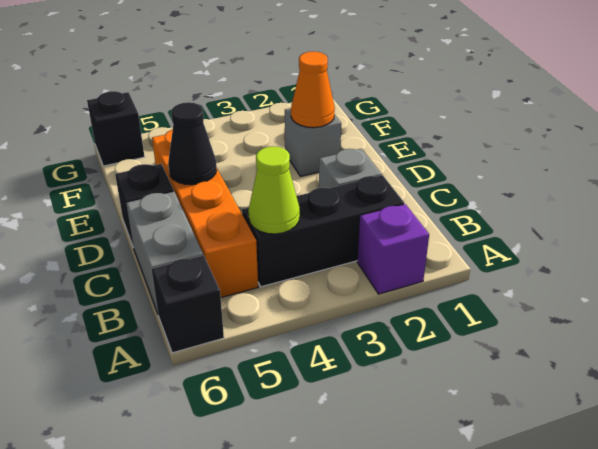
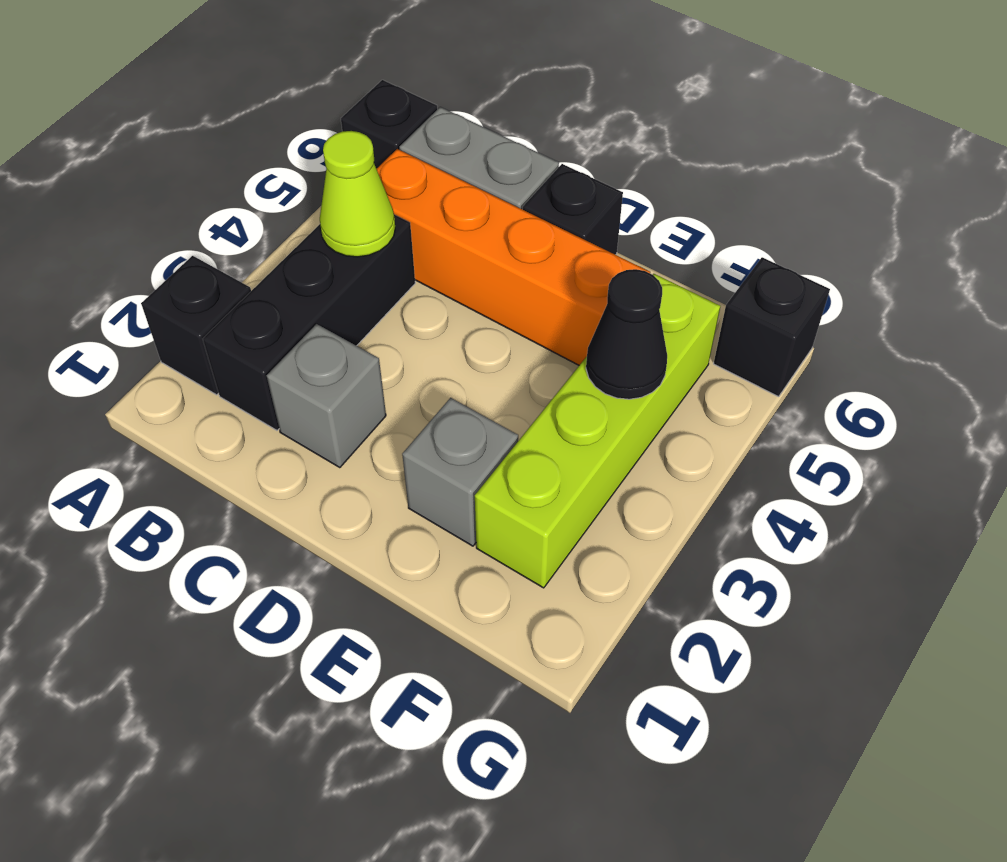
purple 1x1 brick [357,204,429,294] -> black 1x1 brick [141,256,251,395]
black 1x1 cone [168,102,217,185] -> black 1x1 cone moved to [586,269,667,399]
orange 1x1 cone [291,52,335,128] -> none
none -> lime 1x4 brick [475,274,720,588]

